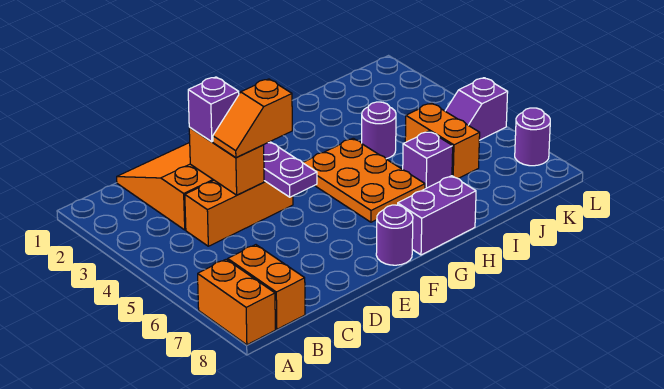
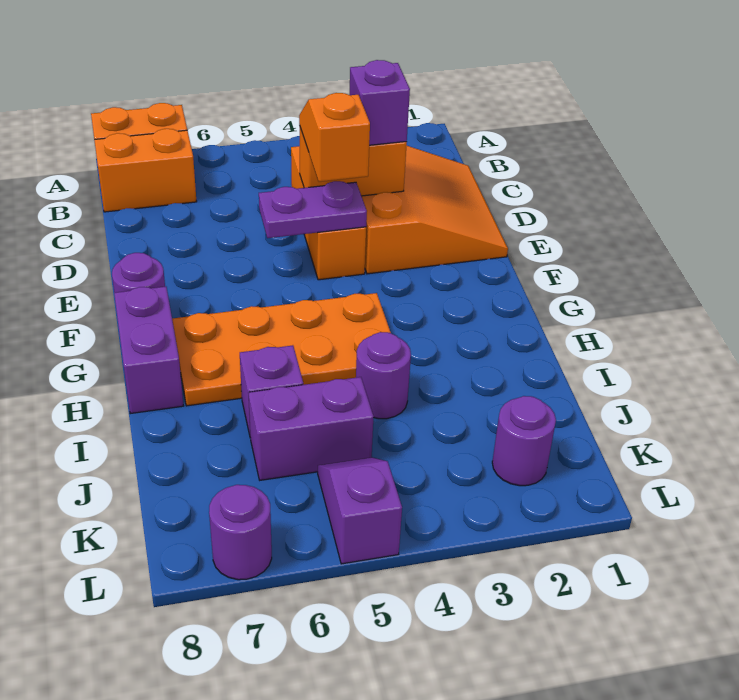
orange 2x3 plate [303,138,425,222] -> orange 2x4 plate [172,293,391,406]
orange 1x2 brick [405,103,480,179] -> purple 1x2 brick [249,377,374,480]
none -> purple 1x1 round brick [492,396,556,486]

